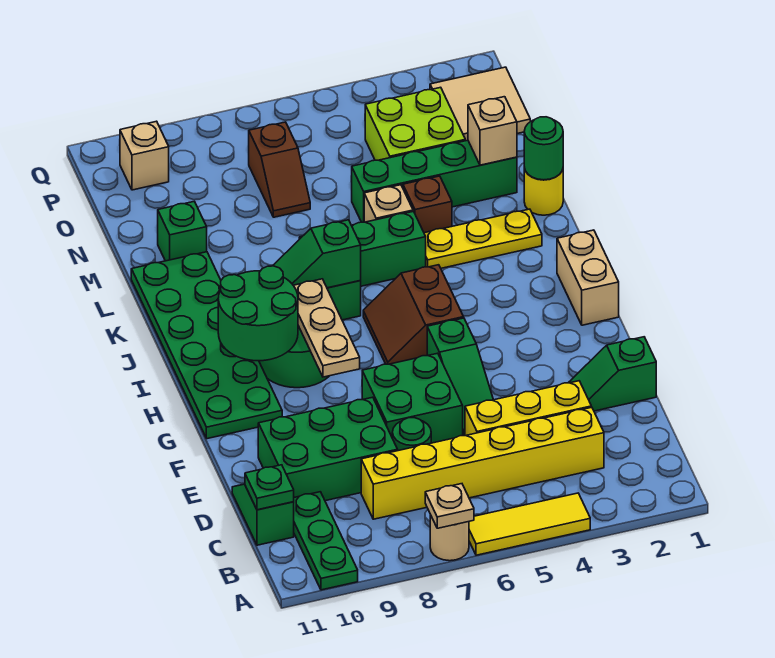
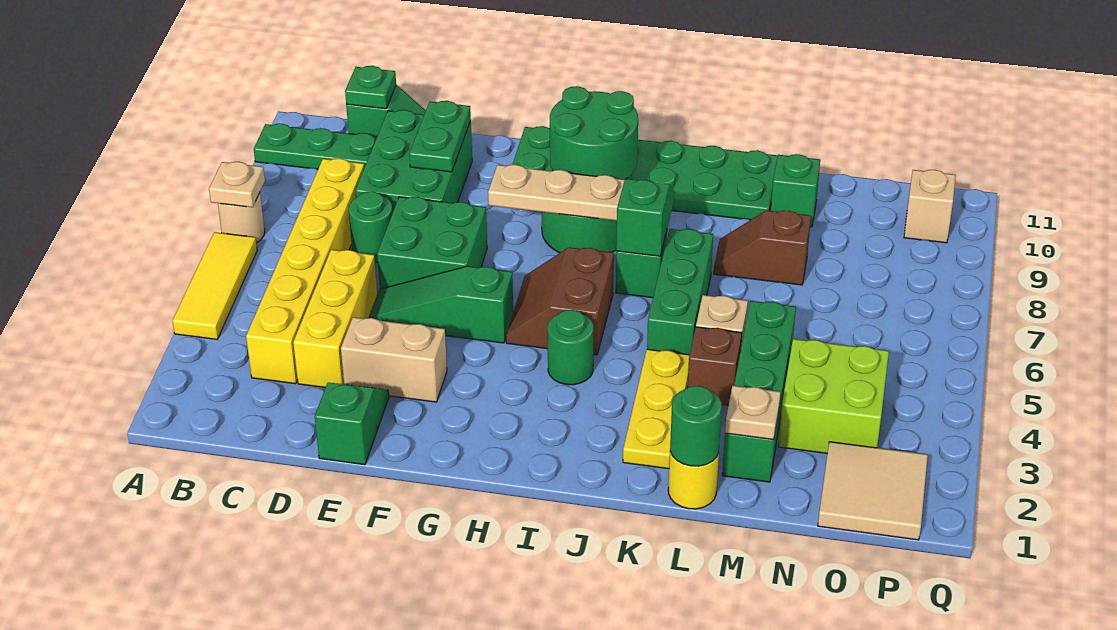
none -> green 1x2 plate [409,101,471,172]
tan 1x2 brick [557,230,619,325] -> tan 1x2 brick moved to [341,317,447,402]
brown 2x2 slope [363,265,464,364] -> brown 2x2 slope turned to [506,247,614,355]
none -> green 1x1 round brick [548,310,594,385]
tan 1x1 brick [468,97,517,165] -> tan 1x1 plate [725,386,780,440]
brown 1x2 slope [249,122,310,217] -> brown 1x2 slope moved to [714,210,811,285]

